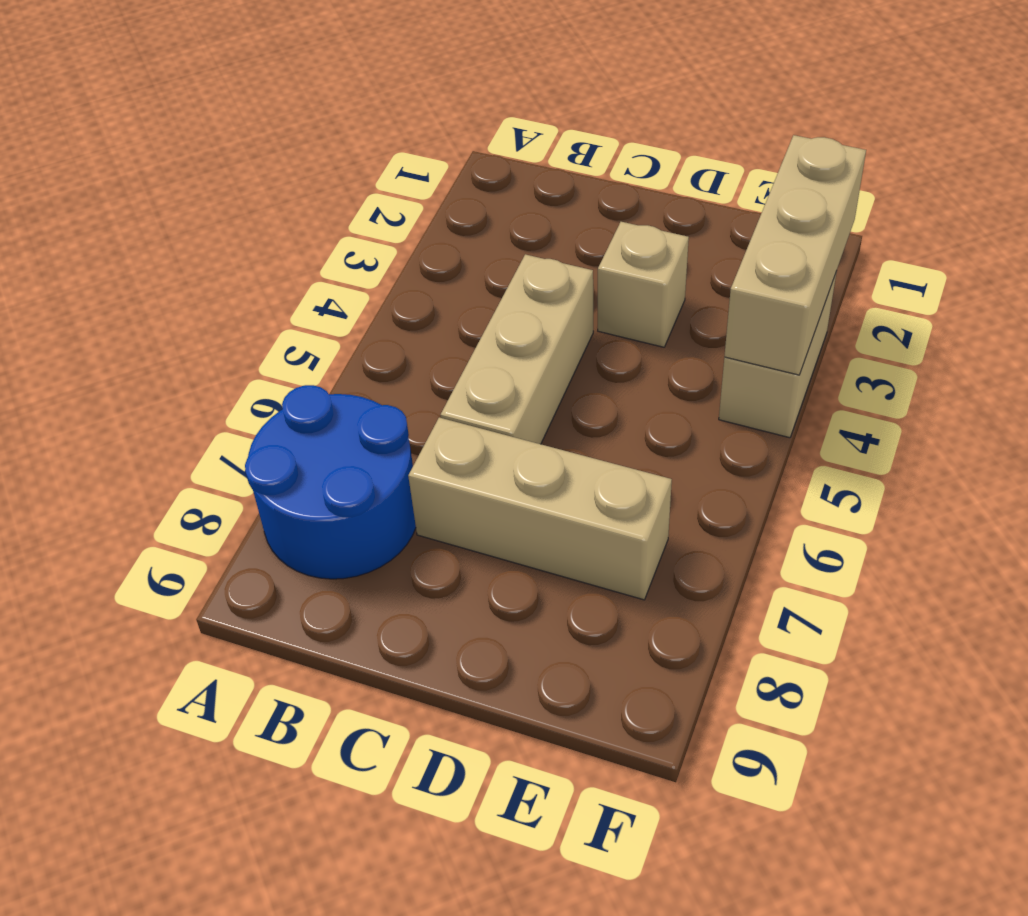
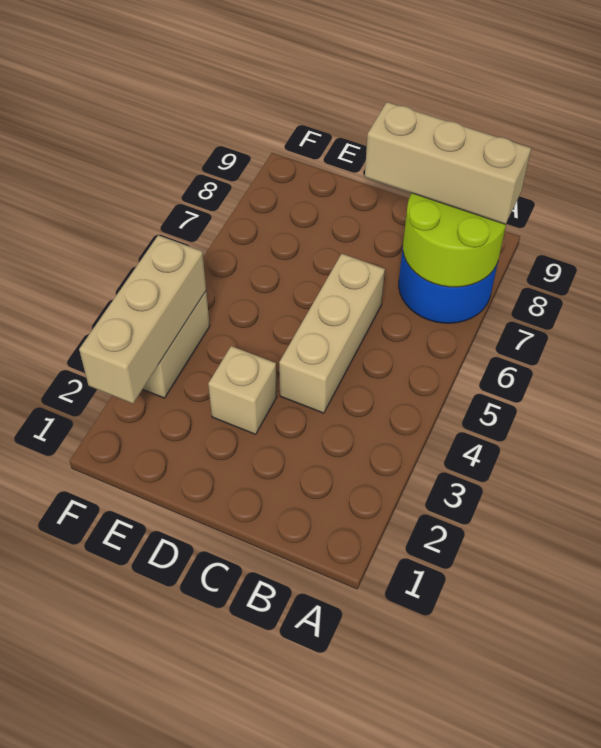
none -> lime 2x2 round brick [403,193,506,287]
tan 1x3 brick [408,418,672,600] -> tan 1x3 brick moved to [365,102,531,224]

